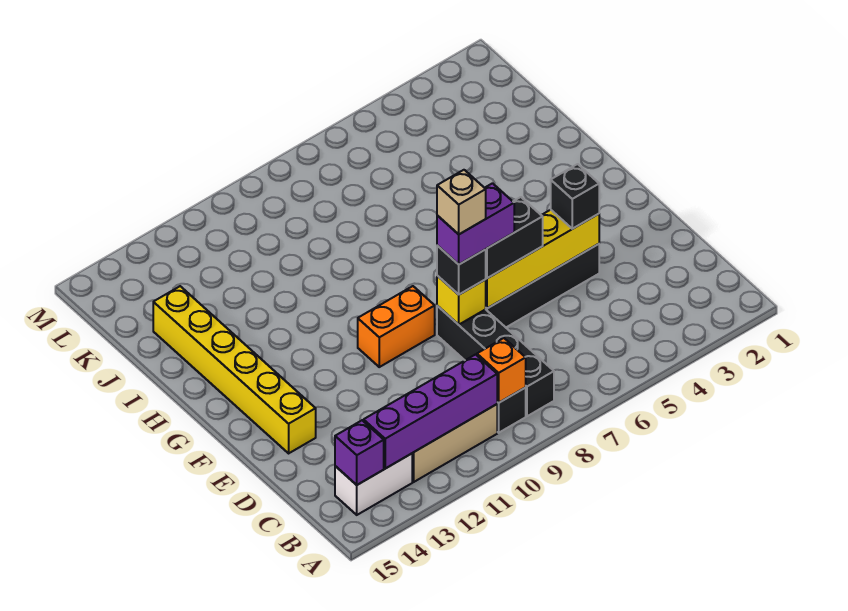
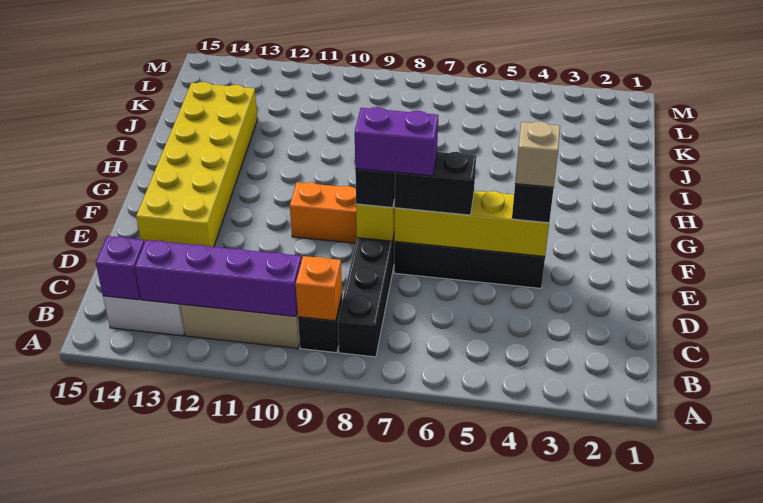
tan 1x1 brick [437,170,486,234] -> tan 1x1 brick moved to [515,121,560,187]
yellow 1x6 brick [153,286,316,453] -> yellow 2x6 brick [136,82,258,247]

